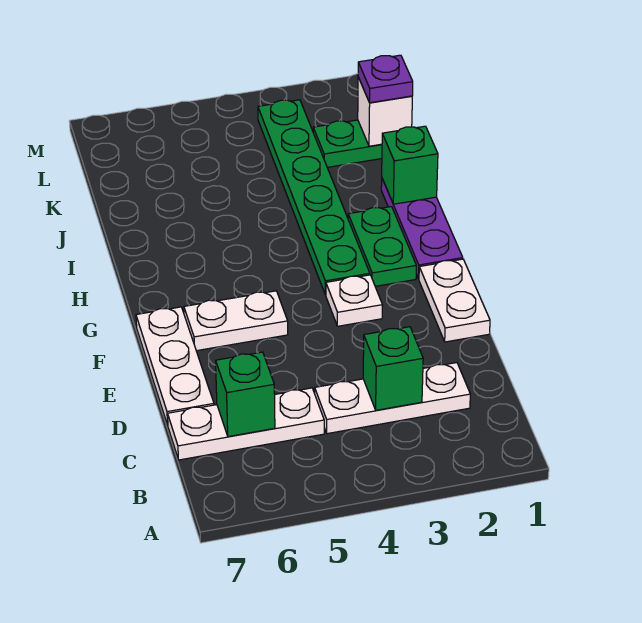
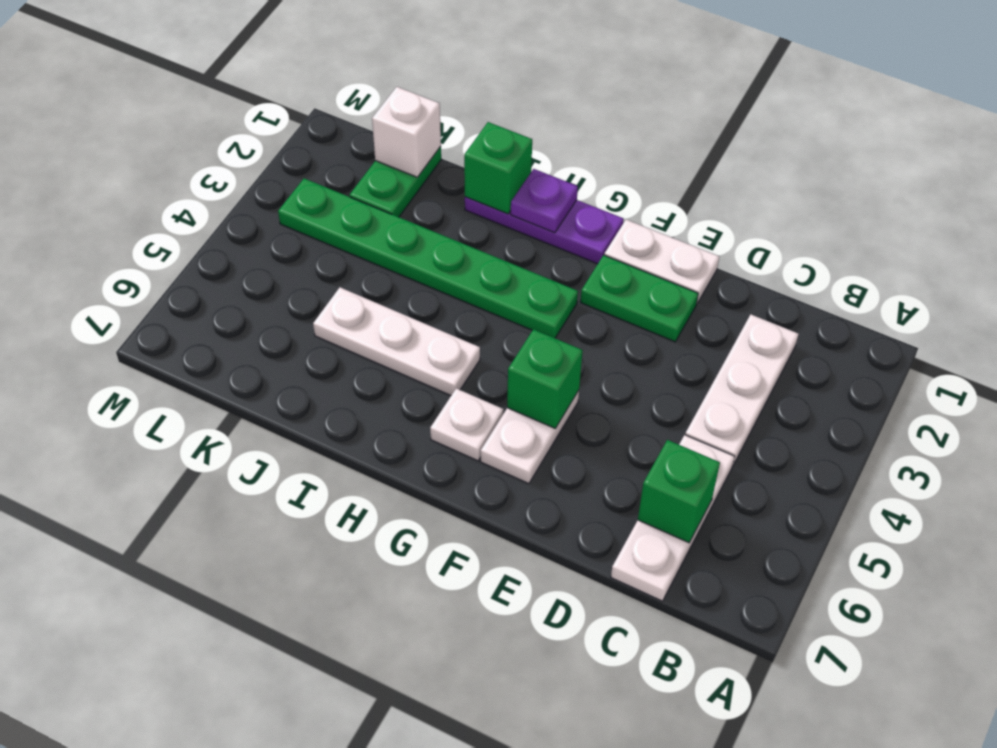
green 1x1 brick [363,327,423,410] -> green 1x1 brick moved to [507,329,583,428]
white 1x3 plate [136,307,214,425] -> white 1x3 plate moved to [313,287,480,395]
white 1x1 plate [326,275,383,326] -> white 1x1 plate moved to [430,388,504,461]
green 1x2 plate [348,207,416,286] -> green 1x2 plate moved to [580,255,698,342]
purple 1x1 plate [358,55,413,103] -> purple 1x1 plate moved to [511,169,578,233]

